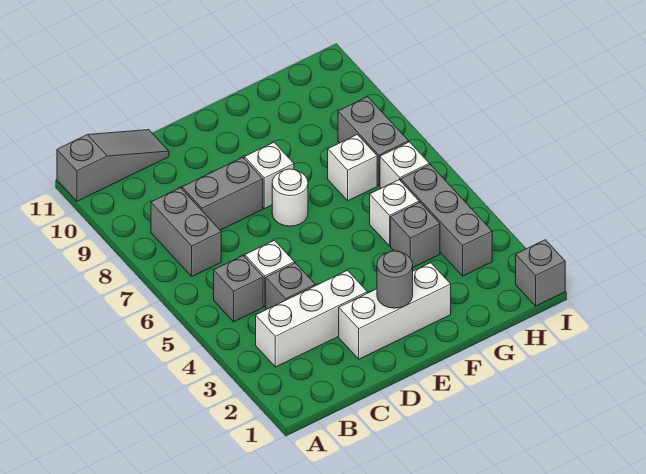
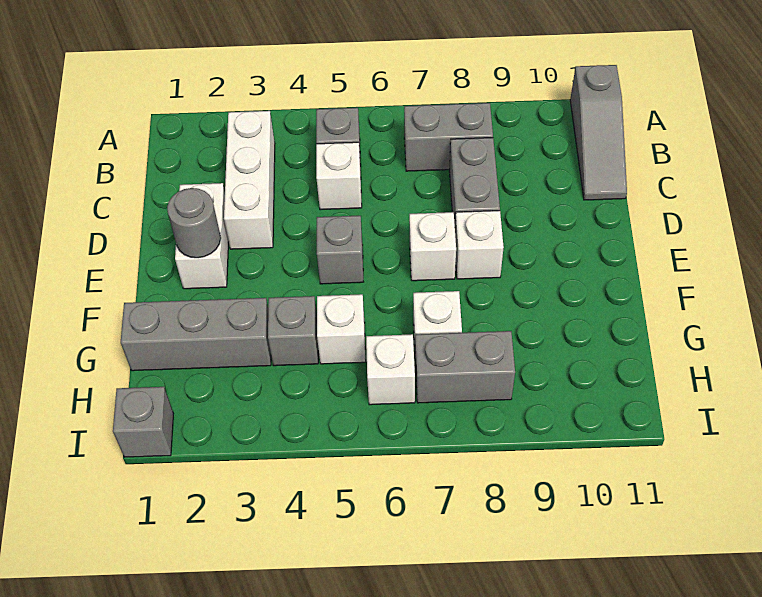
grey 1x1 brick [266,263,315,309] -> grey 1x1 brick moved to [317,216,363,284]
white 1x3 brick [339,263,451,359] -> white 1x2 brick [175,183,229,289]
white 1x1 round brick [272,169,308,226] -> white 1x1 brick [409,212,456,281]
grey 1x3 brick [401,165,492,276] -> grey 1x3 brick moved to [121,298,271,371]

